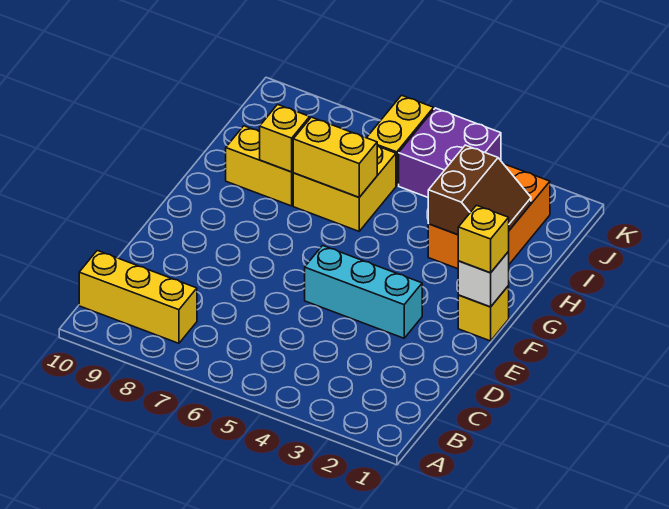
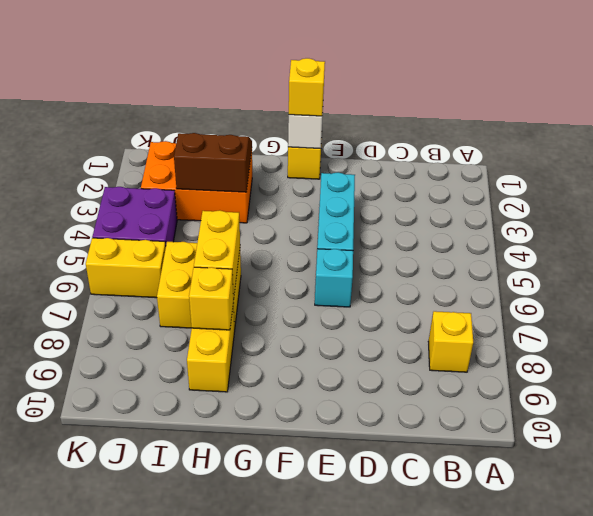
yellow 1x3 brick [79,251,197,343] -> yellow 1x1 brick [428,311,473,372]
none -> cyan 1x1 brick [315,249,353,307]

